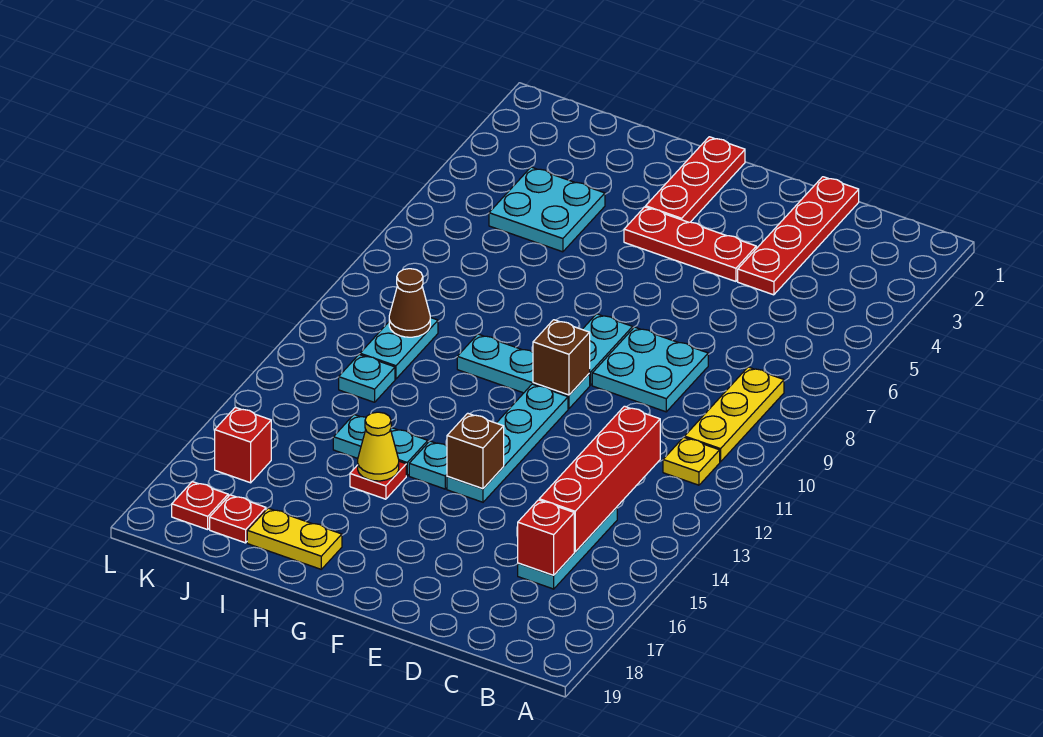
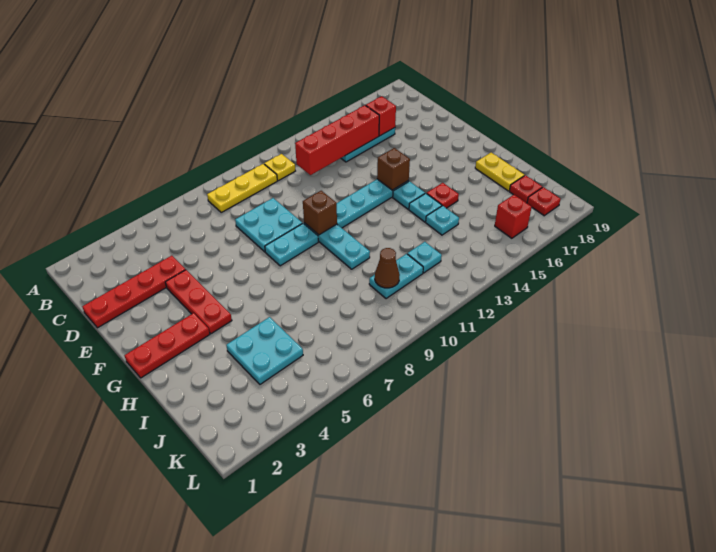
yellow 1x1 cone [358,412,399,481] -> none

